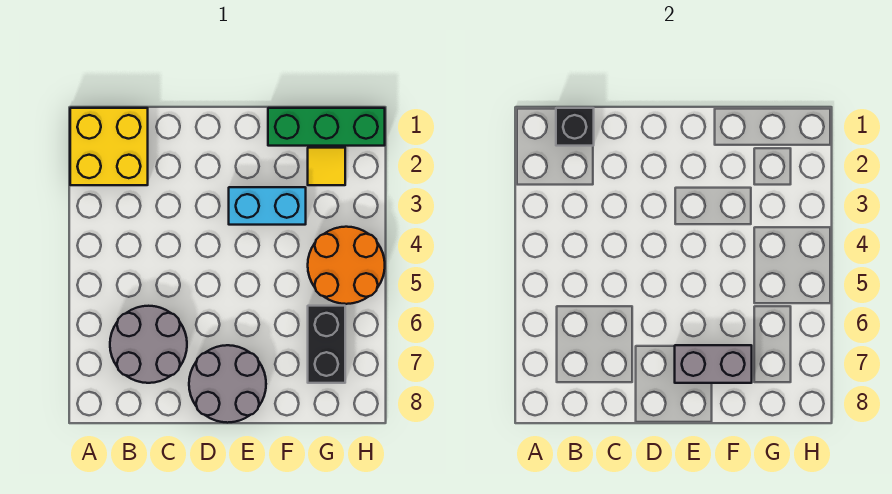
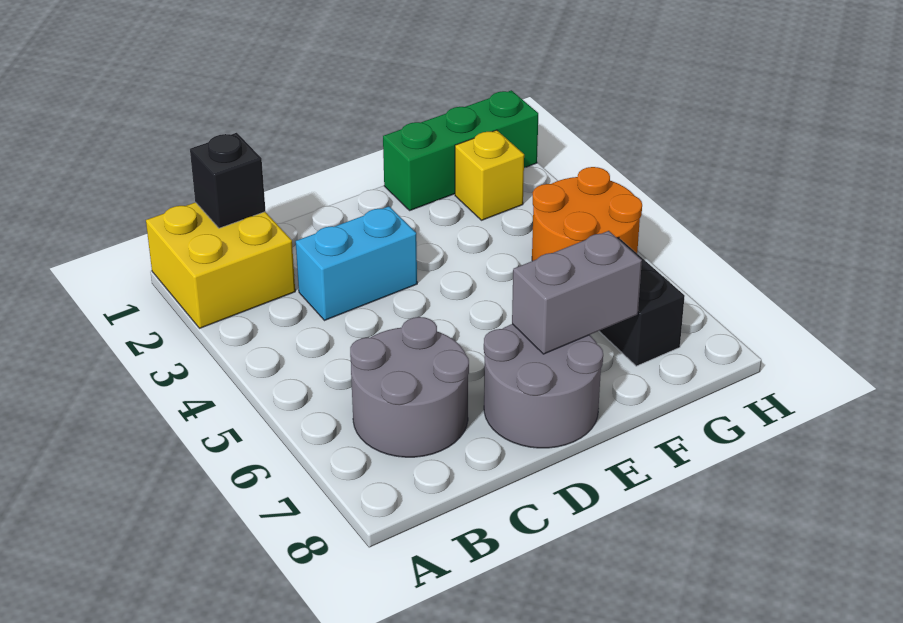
cyan 1x2 brick [229,187,306,225] -> cyan 1x2 brick moved to [296,206,417,321]
yellow 1x1 tile [308,148,345,185] -> yellow 1x1 brick [455,130,524,220]

